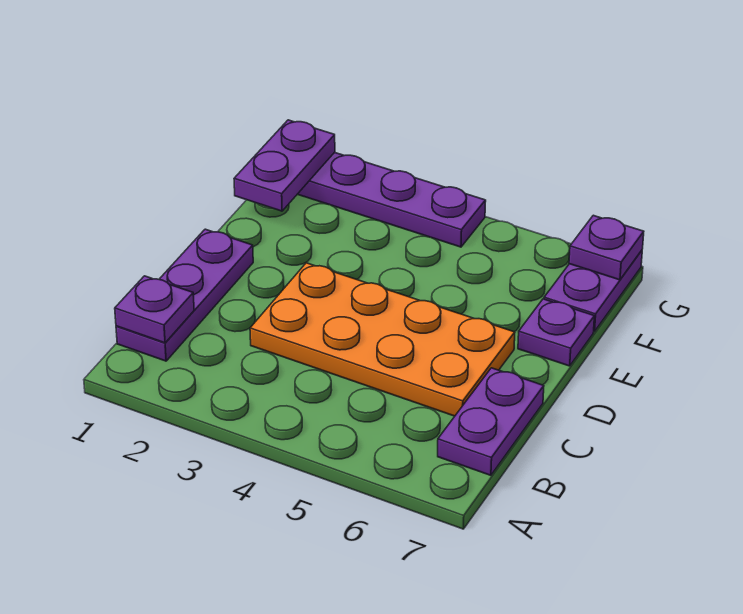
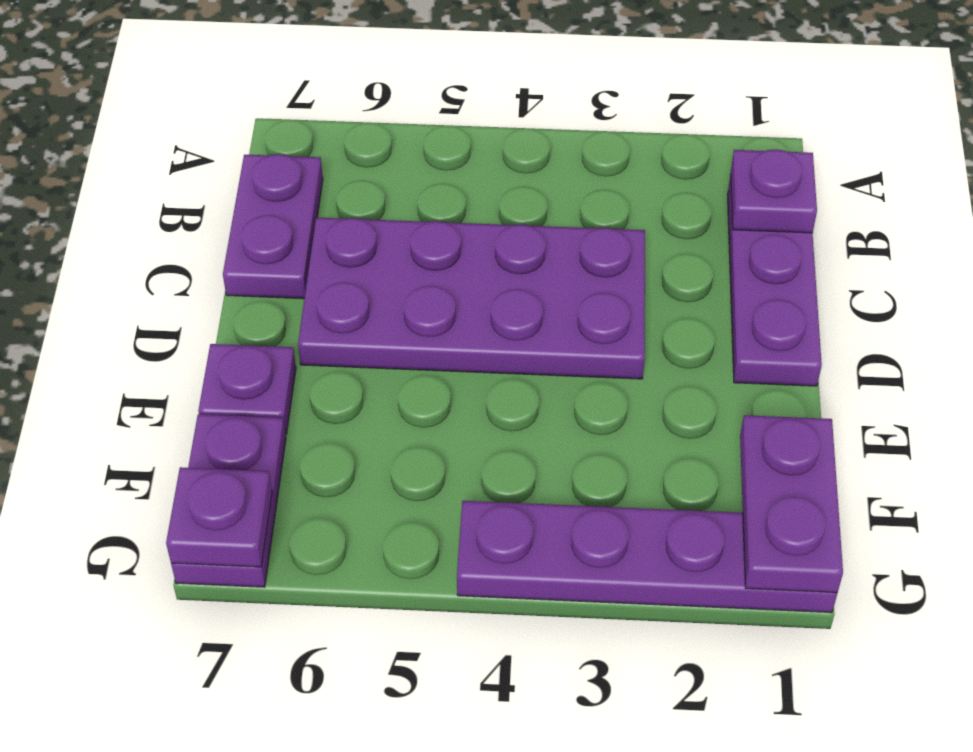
orange 2x4 plate [250,263,515,416] -> purple 2x4 plate [298,218,645,379]

